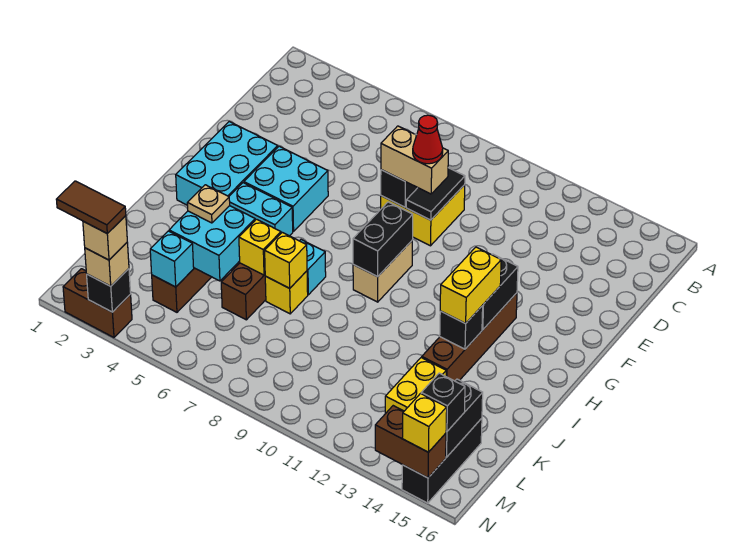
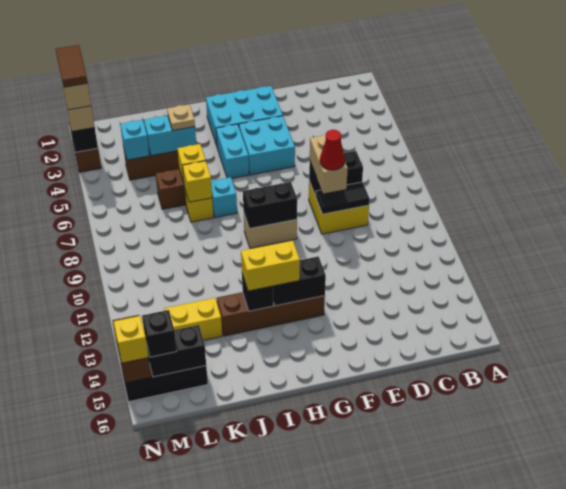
cyan 2x2 brick [169,206,255,281] -> cyan 1x2 brick [144,115,196,156]

